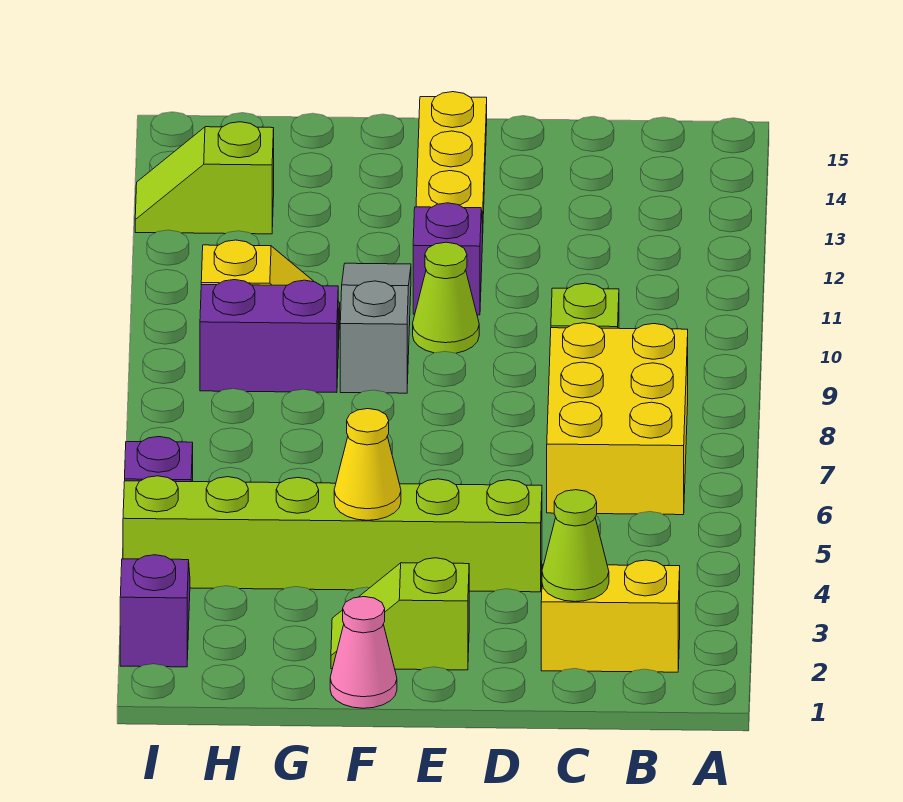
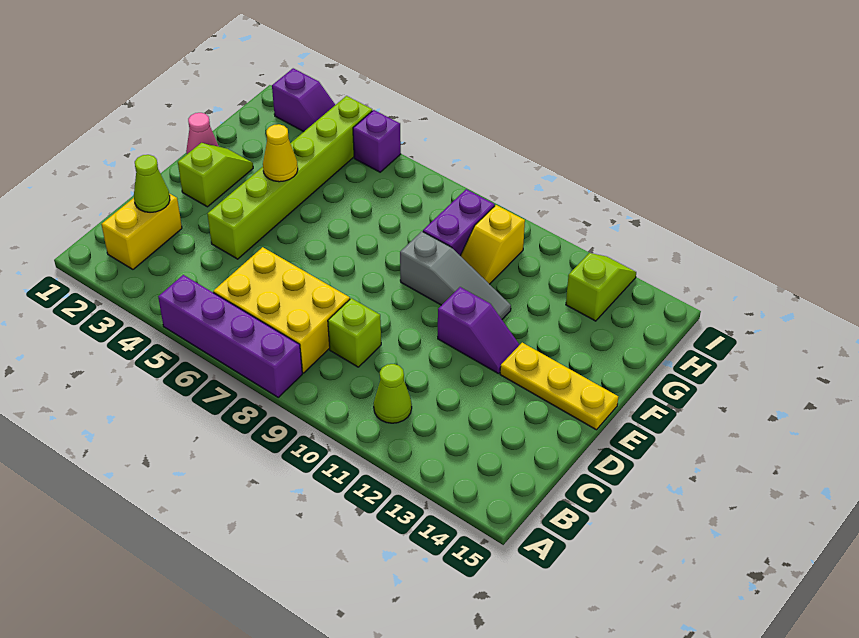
none -> purple 1x4 brick [158,275,302,397]
lime 1x1 cone [413,242,479,353] -> lime 1x1 cone moved to [374,364,412,423]

